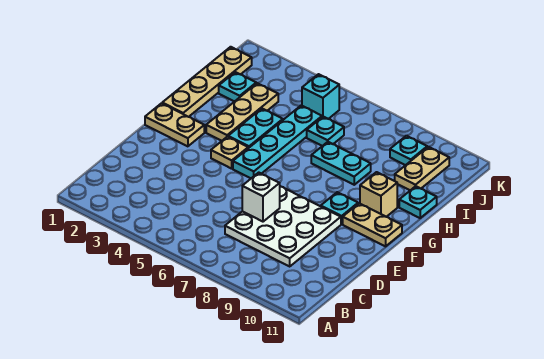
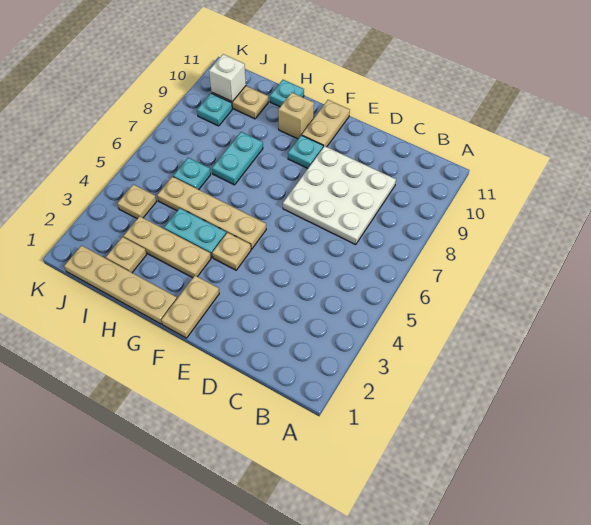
white 1x1 brick [242,173,280,222] -> white 1x1 brick moved to [209,54,246,101]
cyan 1x4 plate [233,105,322,178] -> tan 1x4 plate [157,177,266,249]
cyan 1x1 plate [219,72,256,102] -> tan 1x1 plate [106,237,147,273]
none -> tan 1x1 plate [118,184,157,219]
cyan 1x1 brick [302,74,339,119] -> none

